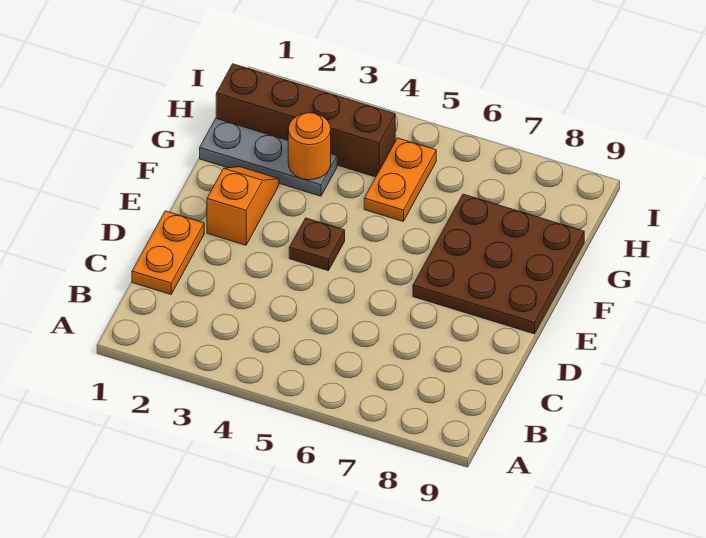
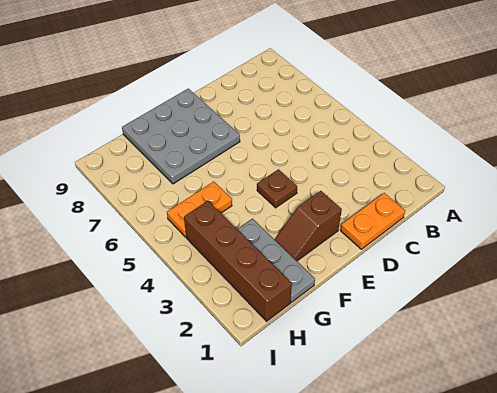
orange 1x2 slope [207,167,279,245] -> brown 1x2 slope [275,191,342,261]
brown 3x3 plate [413,194,584,334] -> grey 3x3 plate [122,89,240,184]
orange 1x1 round brick [288,113,331,180] -> none

